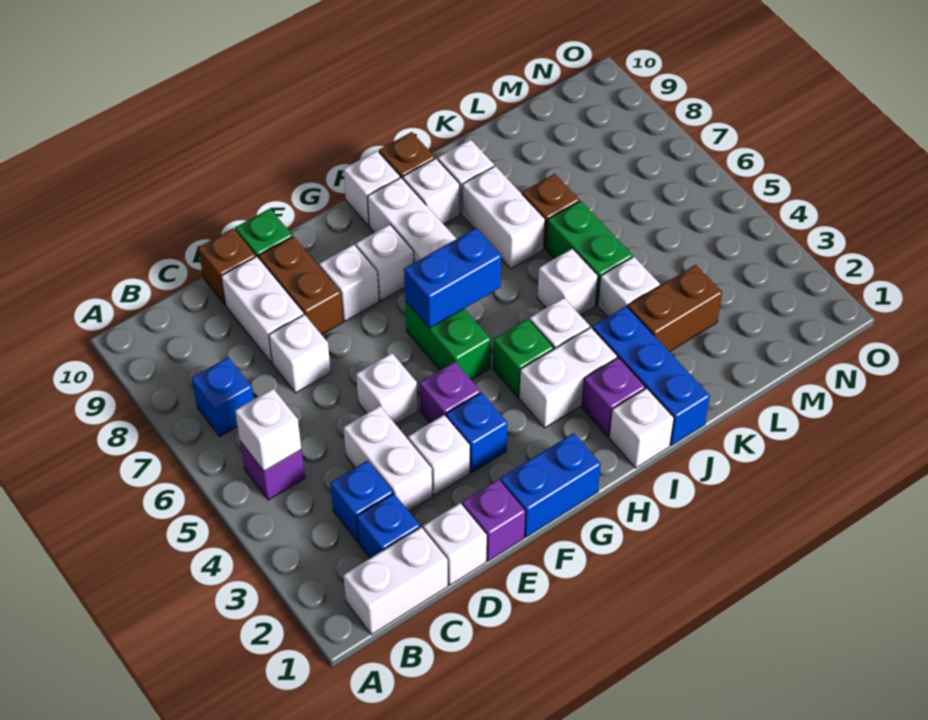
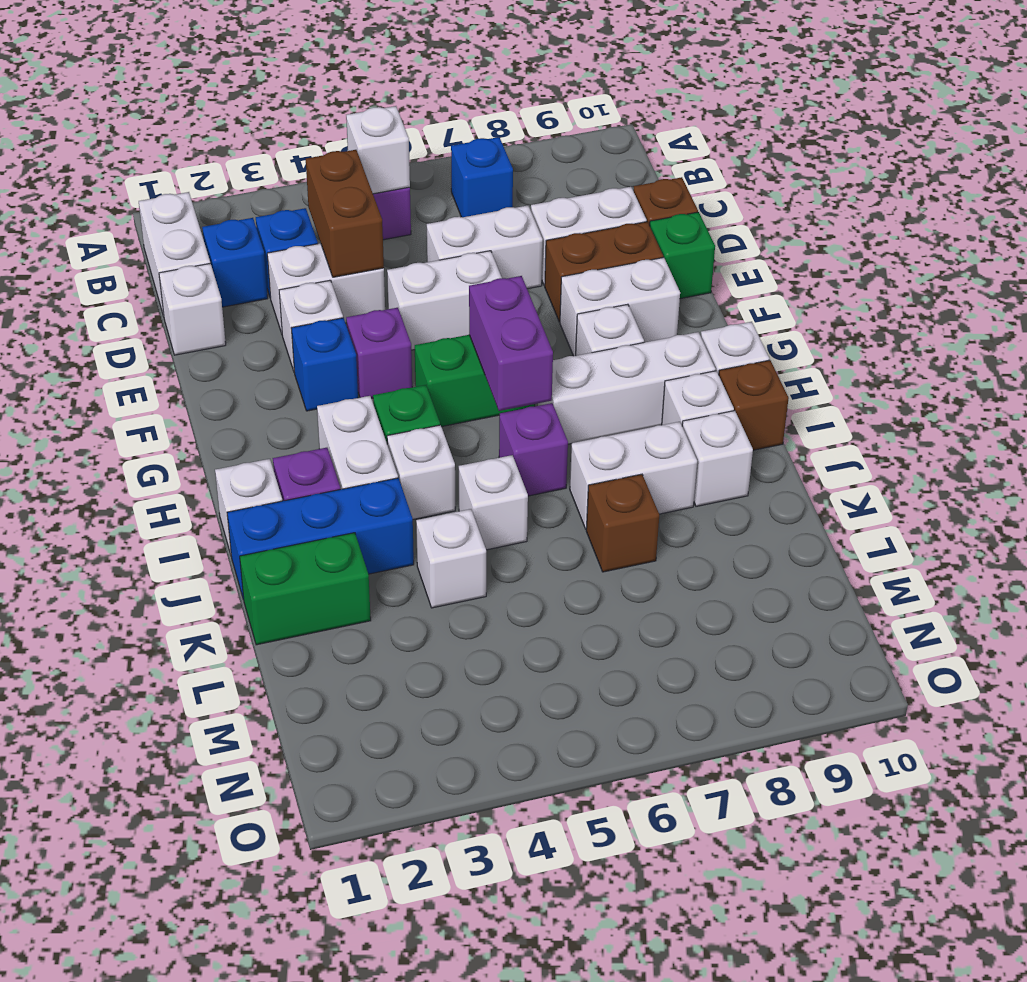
white 1x1 brick [269,315,331,393] -> white 1x2 brick [427,206,543,289]
purple 1x1 brick [462,479,525,561] -> purple 1x1 brick moved to [499,403,568,496]
white 1x1 brick [356,353,418,424] -> white 1x2 brick [387,251,502,350]
blue 1x2 brick [500,433,601,537] -> none
white 1x1 brick [319,244,379,321] -> white 1x2 brick [560,258,680,356]
blue 1x2 brick [404,228,501,328] -> purple 1x2 brick [469,276,553,411]
brown 1x2 brick [628,265,722,352] -> brown 1x2 brick moved to [306,150,384,277]
green 1x2 brick [546,201,633,305] -> green 1x2 brick moved to [240,533,371,645]

